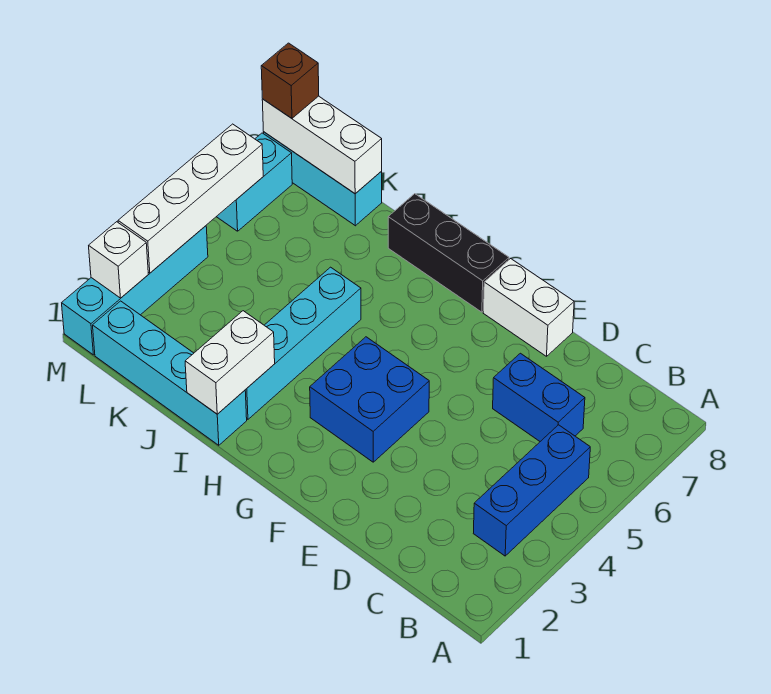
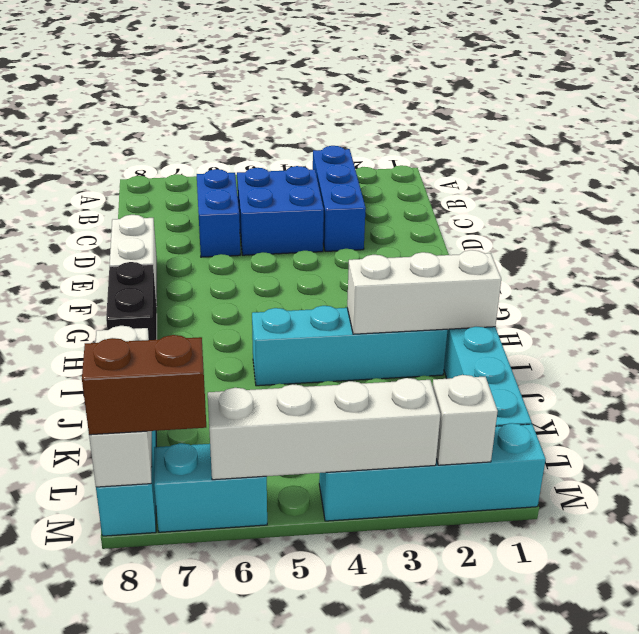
blue 1x3 brick [473,425,590,556] -> blue 1x3 brick turned to [313,146,366,251]
blue 2x2 brick [310,337,429,462] -> blue 2x2 brick moved to [237,166,324,255]
black 1x3 brick [388,194,509,312] -> black 1x2 brick [106,262,157,340]
white 1x2 brick [185,311,275,414] -> white 1x3 brick [347,250,501,334]
brown 1x1 brick [261,43,319,118] -> brown 1x2 brick [82,335,206,435]

